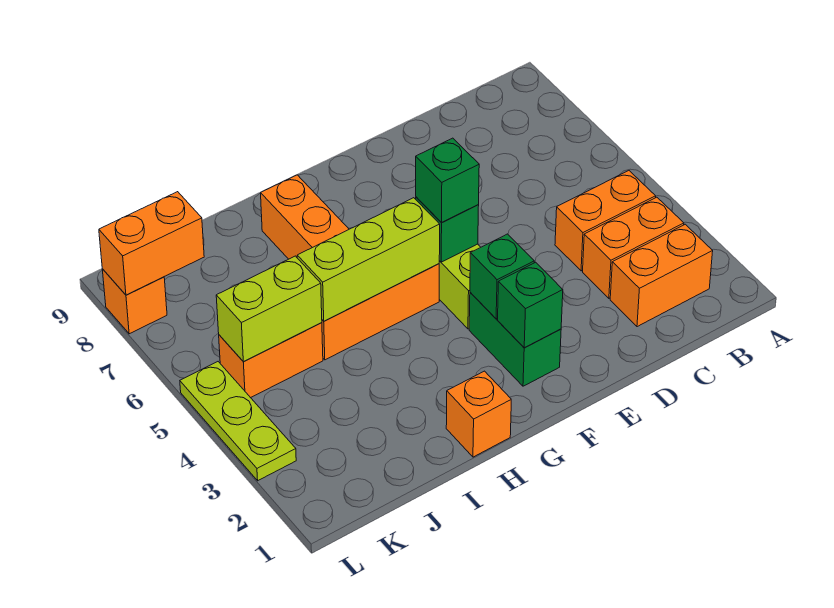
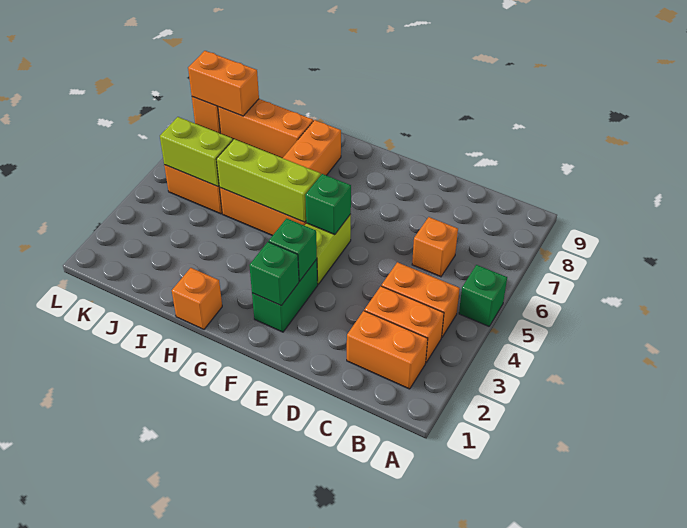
none -> orange 1x1 brick [412,217,458,277]
green 1x1 brick [416,138,479,223] -> green 1x1 brick moved to [459,265,507,326]
none -> orange 1x3 brick [218,99,313,158]
lime 1x3 plate [180,362,296,481] -> none

